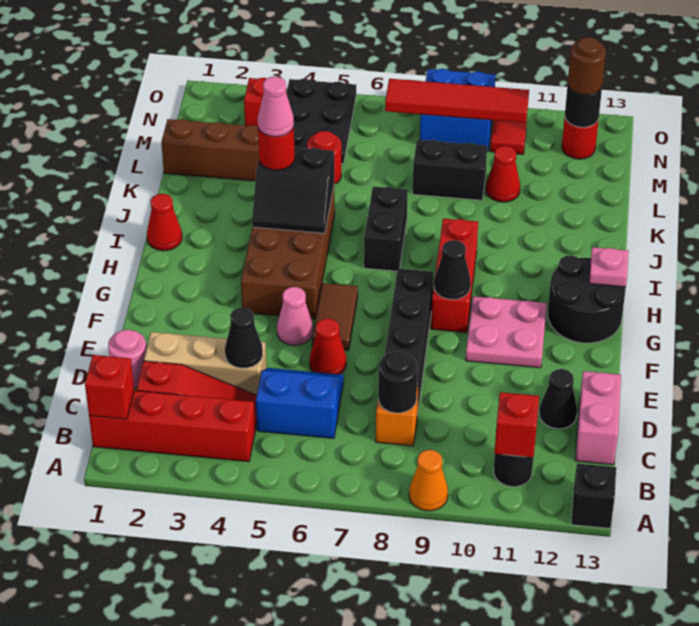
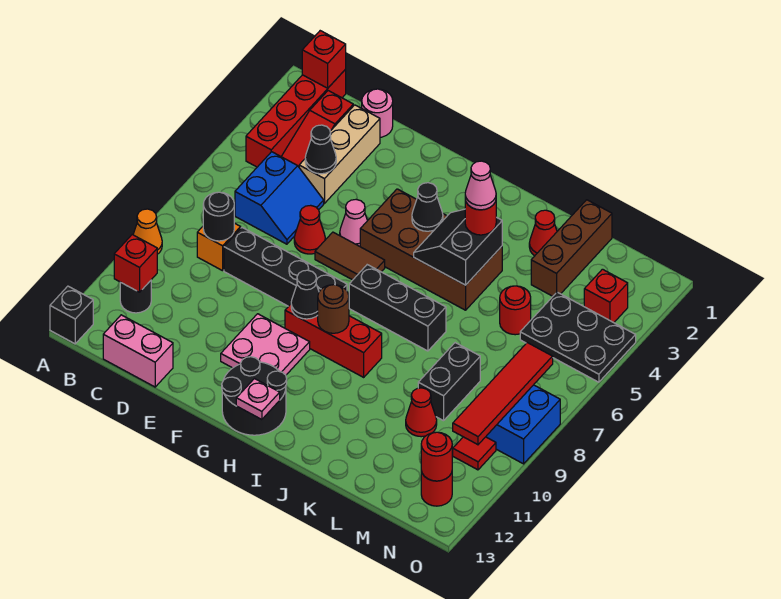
black 1x1 cone [539,369,577,429] -> black 1x1 cone moved to [412,183,443,231]
red 1x1 cone [147,194,182,251] -> red 1x1 cone moved to [529,210,557,256]
black 1x2 brick [364,187,408,271] -> black 1x3 brick [349,265,446,351]
black 1x1 round brick [565,85,602,127] -> red 1x1 round brick [421,432,452,481]
brown 1x1 round brick [568,37,606,95] -> brown 1x1 round brick moved to [318,285,349,333]

